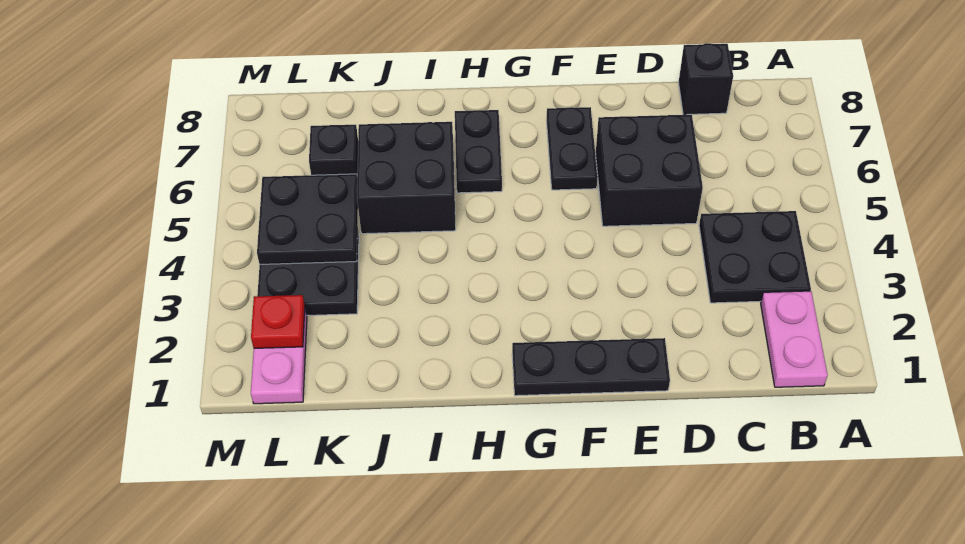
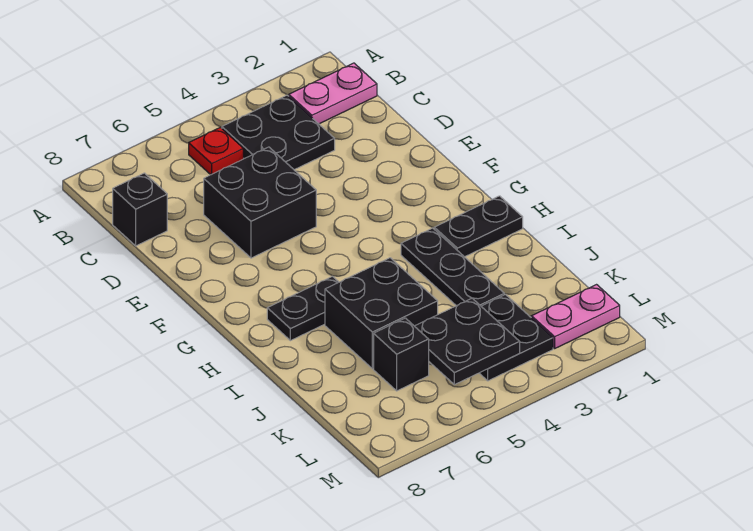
black 1x3 plate [512,338,670,396] -> black 1x3 plate moved to [401,228,504,306]
black 1x2 plate [546,107,598,190] -> black 1x2 plate moved to [434,196,523,257]
red 1x1 plate [251,295,305,348] -> red 1x1 plate moved to [189,127,243,175]

